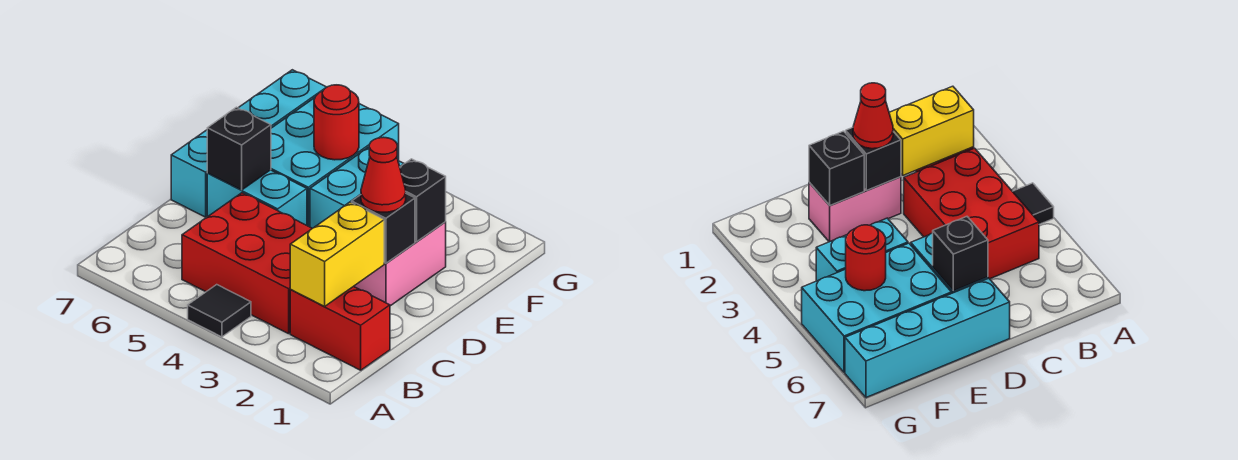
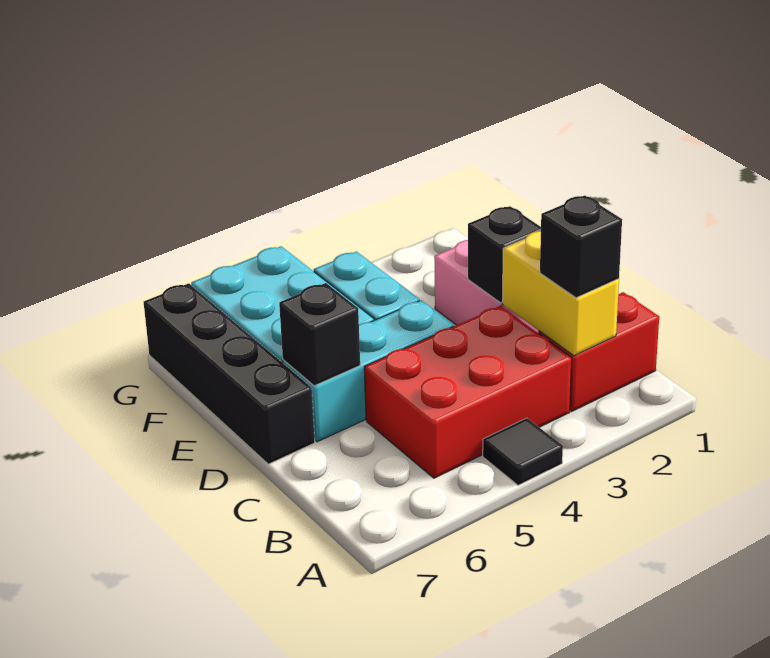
red 1x1 cone [361,137,406,212] -> none
cyan 1x2 brick [207,170,307,225] -> cyan 1x3 brick [283,300,454,442]
cyan 1x4 brick [171,70,326,217] -> black 1x4 brick [144,283,315,464]
black 1x1 brick [400,159,446,242] -> black 1x1 brick moved to [540,196,622,298]
red 1x1 round brick [314,85,359,160] -> none

